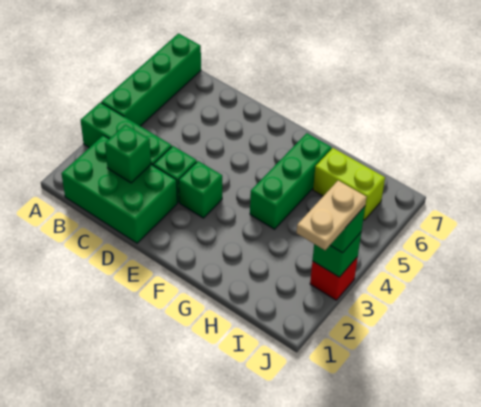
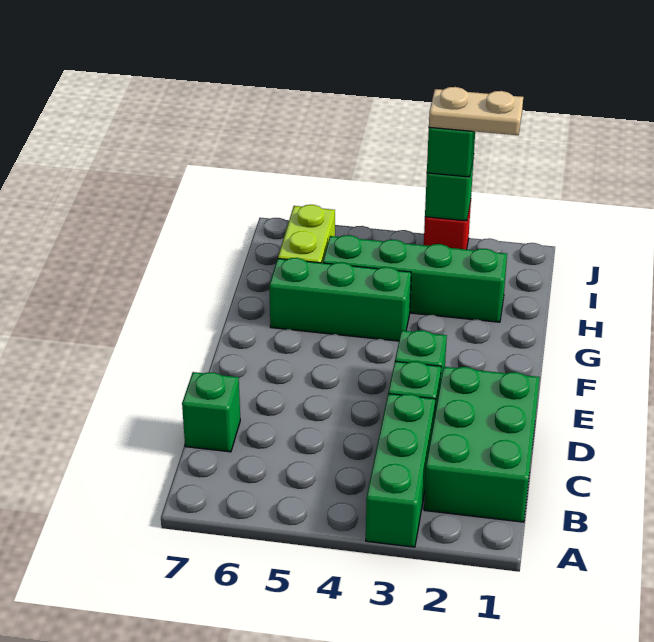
green 1x4 brick [101,33,201,126] -> green 1x4 brick moved to [323,235,507,322]
green 1x1 brick [105,125,151,183] -> green 1x1 brick moved to [182,372,240,452]

